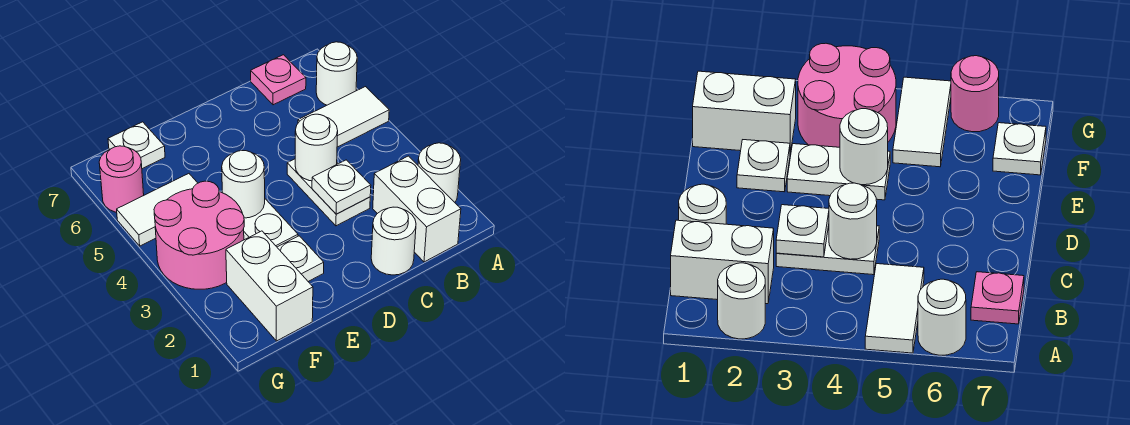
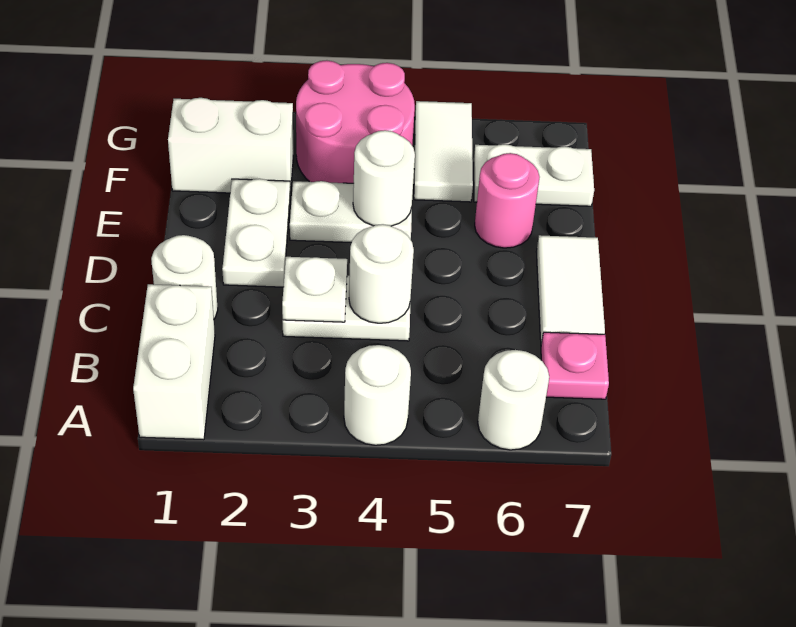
white 1x1 round brick [418,143,461,202] -> white 1x1 round brick moved to [344,345,411,445]
white 1x2 tile [298,87,389,147] -> white 1x2 tile moved to [536,235,605,344]
white 1x2 brick [373,156,461,262] -> white 1x2 brick turned to [133,284,215,440]
white 1x1 plate [277,236,324,281] -> white 1x2 plate [222,179,290,287]
white 1x1 plate [108,122,165,169] -> white 1x2 plate [474,144,594,206]
pink 1x1 round brick [99,146,144,212] -> pink 1x1 round brick moved to [475,153,540,248]

